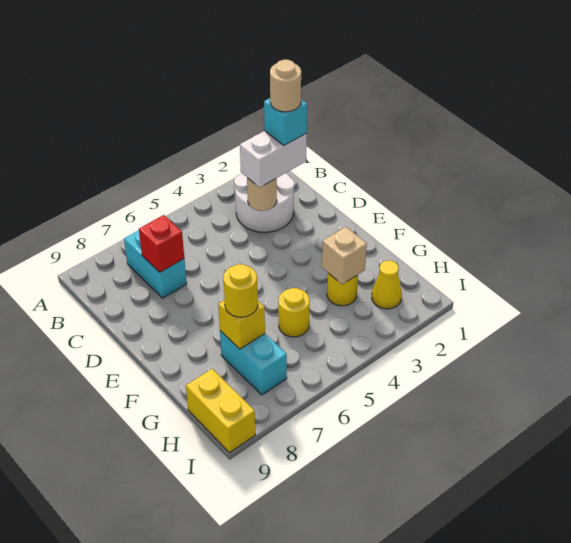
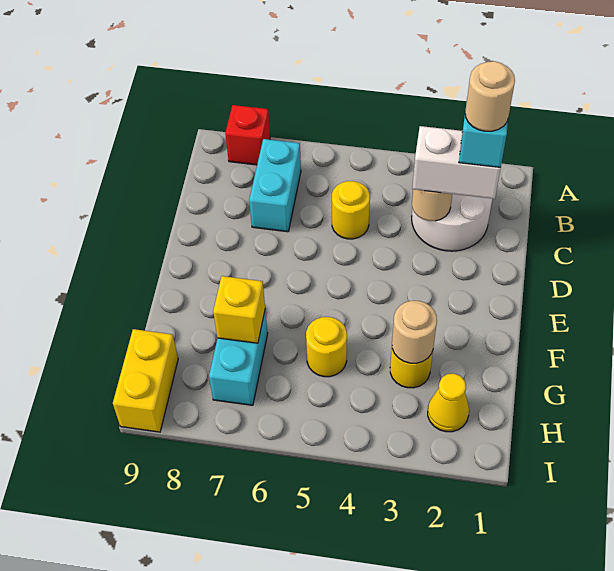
red 1x1 brick [139,215,184,272] -> red 1x1 brick moved to [225,105,270,165]
tan 1x1 brick [322,227,367,284] -> tan 1x1 round brick [392,301,437,363]
yellow 1x1 round brick [223,264,258,317] -> yellow 1x1 round brick moved to [332,181,370,239]

